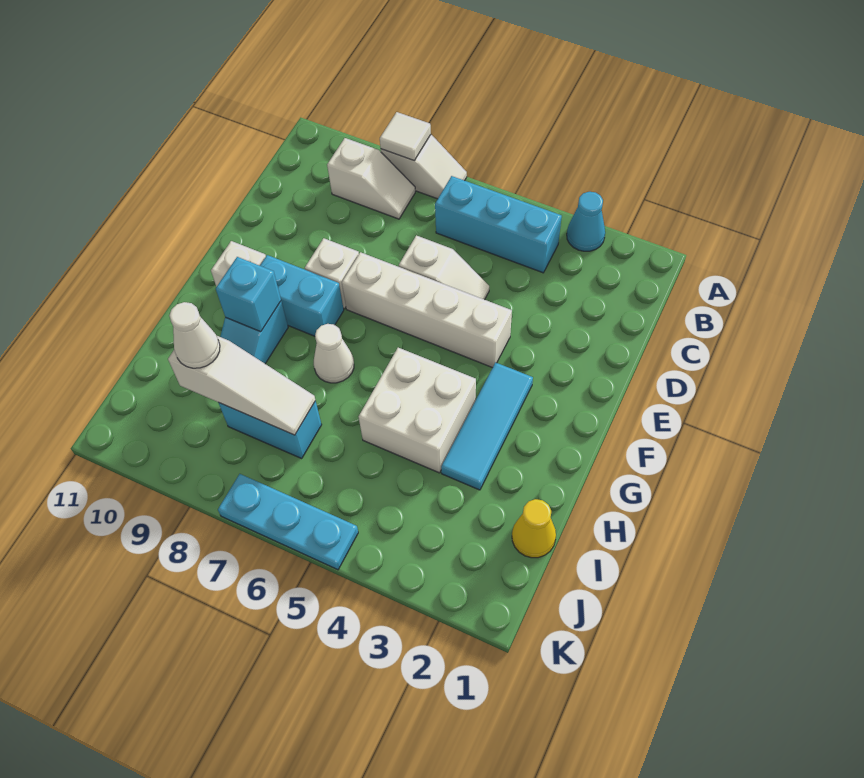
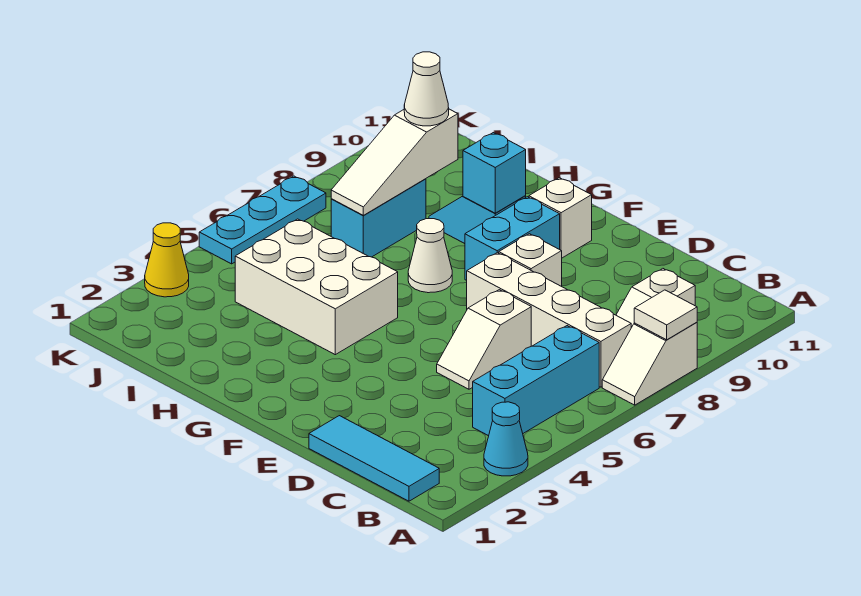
white 1x4 brick [342,252,512,368] -> white 1x4 brick turned to [467,253,631,387]
cyan 1x3 tile [441,362,533,490] -> cyan 1x3 tile moved to [309,416,439,501]
white 2x2 brick [359,348,476,473] -> white 2x3 brick [235,219,398,355]
yellow 1x1 cone [512,499,556,558] -> yellow 1x1 cone moved to [145,223,189,297]

